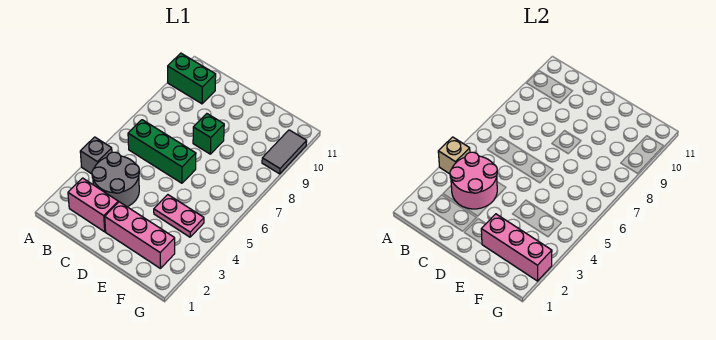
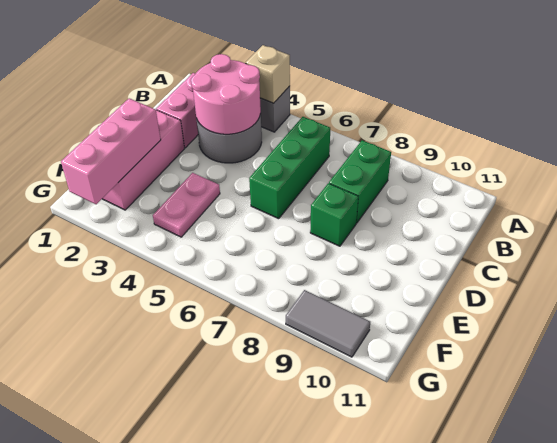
green 1x2 brick [168,53,216,104] -> green 1x2 brick moved to [329,140,391,223]

